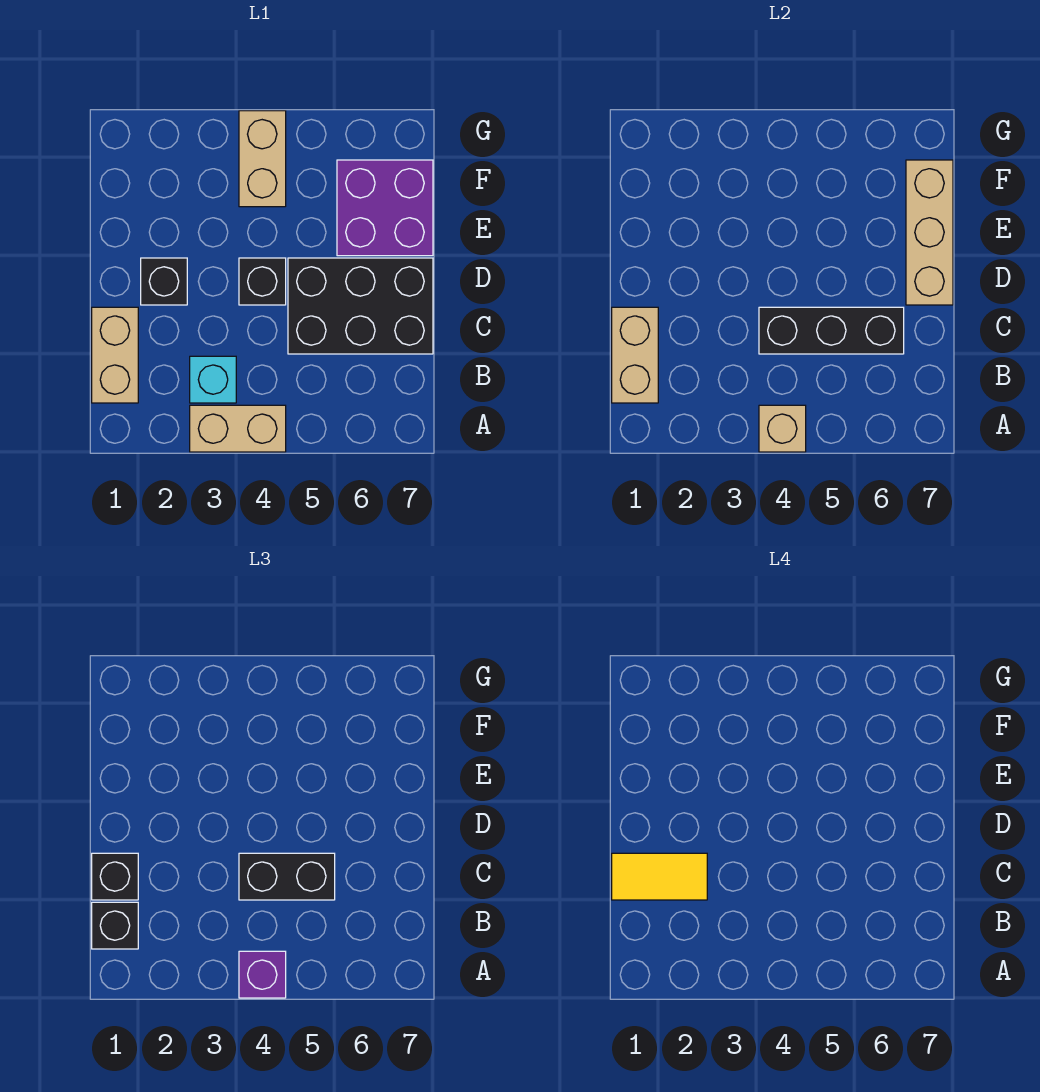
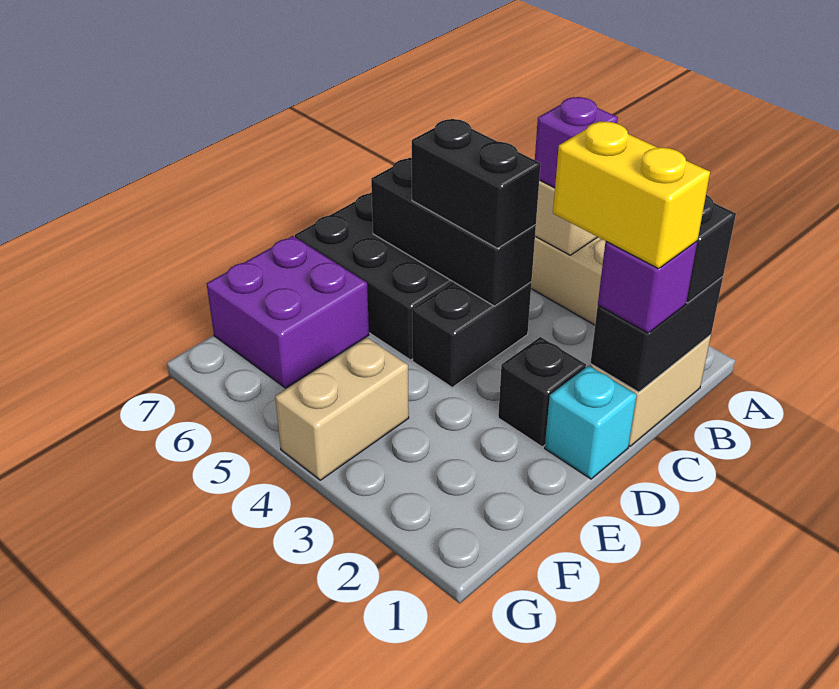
tan 1x2 brick [612,307,658,403] -> black 1x2 brick [590,276,723,392]
cyan 1x1 brick [190,356,236,403] -> cyan 1x1 brick moved to [545,366,637,479]
black 1x1 brick [92,853,138,900] -> purple 1x1 brick [598,241,697,333]
yellow 1x2 tile [612,853,707,900] -> yellow 1x2 brick [553,121,710,269]
black 1x1 brick [239,258,286,305] -> black 1x2 brick [412,282,532,387]
tan 1x3 brick [906,160,953,305] -> none

